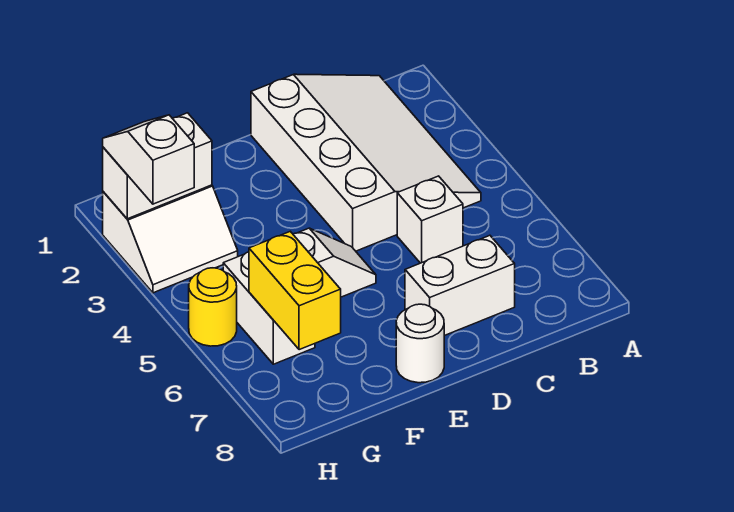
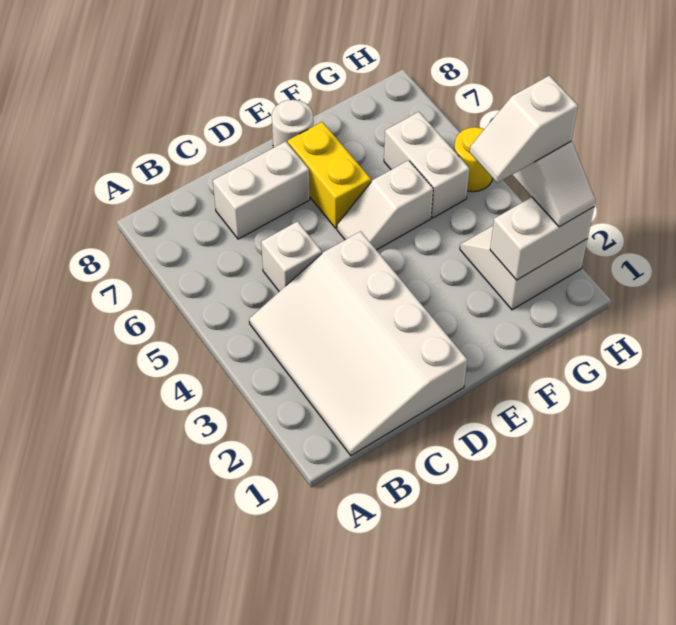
none -> white 1x2 slope [470,76,578,183]
yellow 1x2 brick [249,232,341,350] -> yellow 1x2 brick moved to [288,122,371,228]

